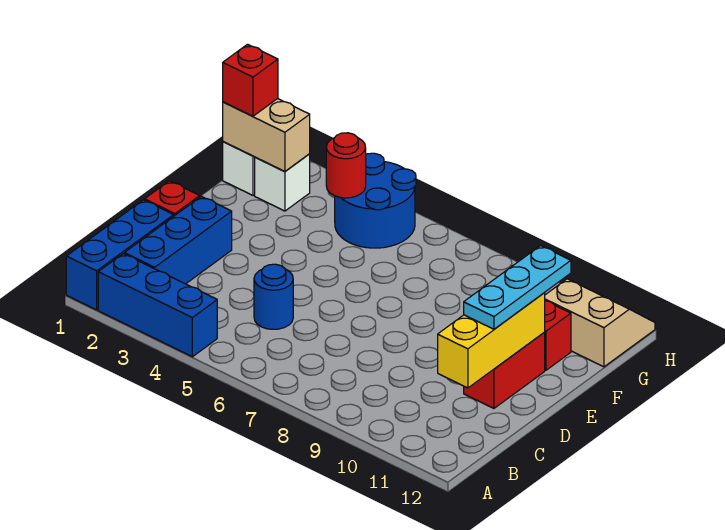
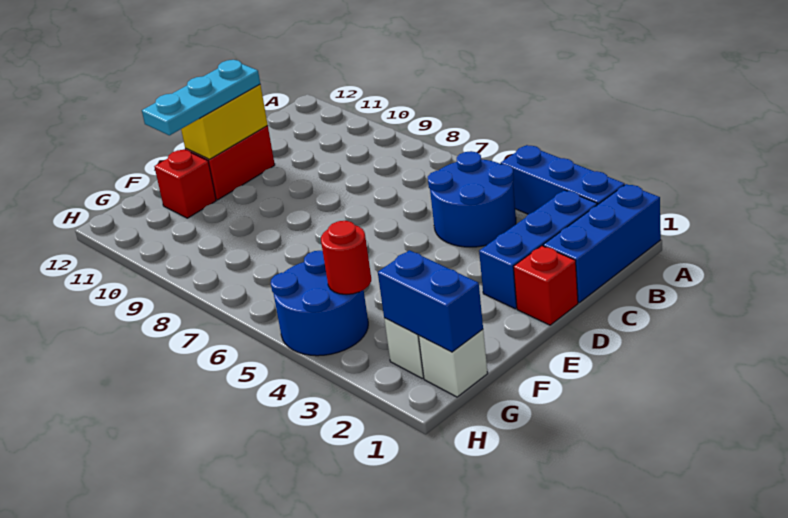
blue 1x1 round brick [254,264,293,329] -> blue 2x2 round brick [428,151,516,247]
yellow 1x3 brick [438,293,545,388] -> yellow 1x2 brick [181,85,268,159]
tan 1x2 brick [223,99,310,172] -> blue 1x2 brick [378,250,483,352]
red 1x1 brick [223,44,278,116] -> none
tan 2x2 slope [545,279,655,367] -> none

